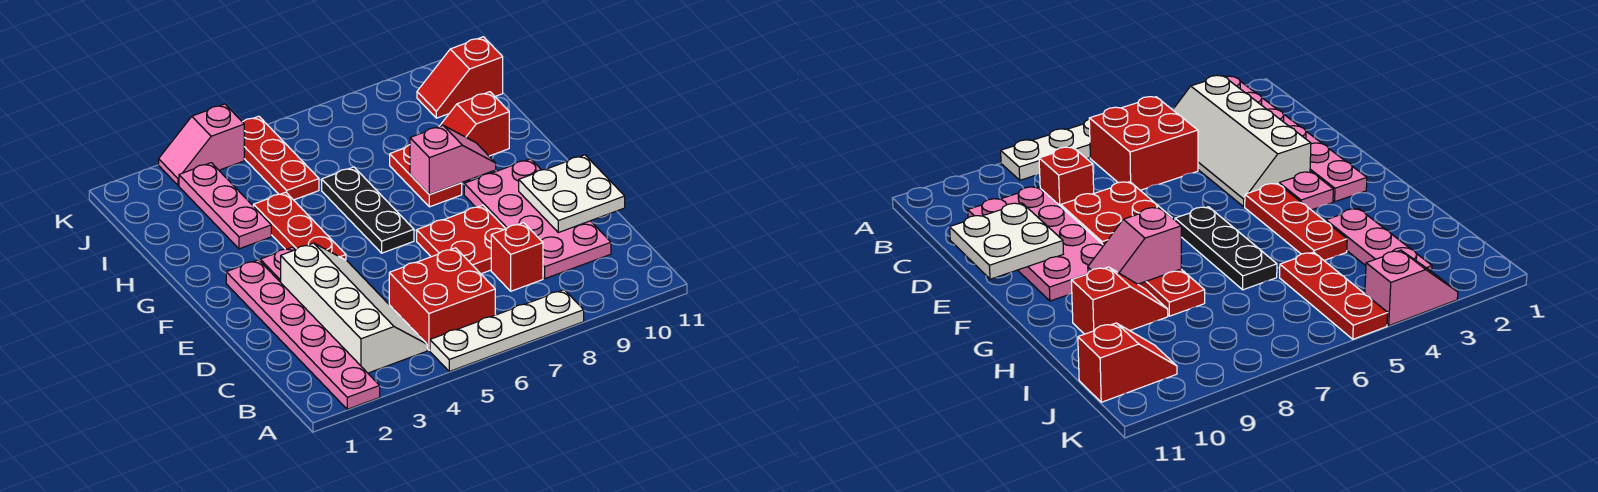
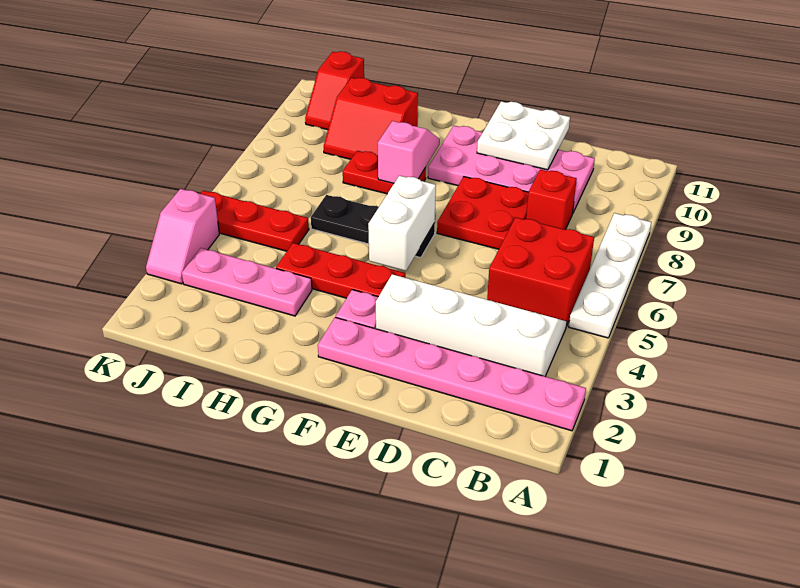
none -> white 1x2 brick [368,176,436,271]
red 1x2 slope [439,92,509,156] -> red 2x2 slope [324,78,418,159]

